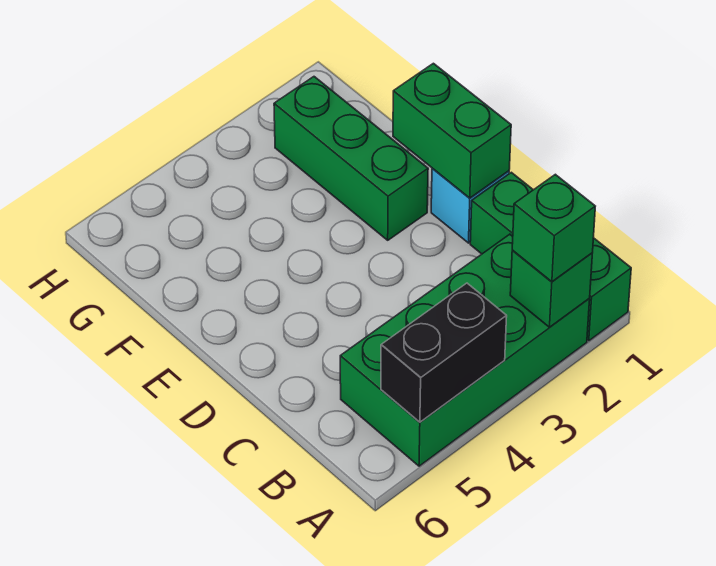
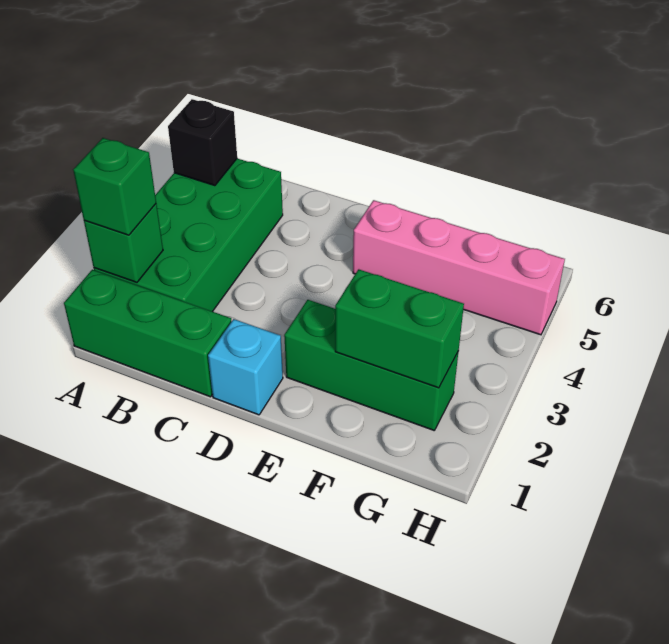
black 1x2 brick [381,283,507,422] -> black 1x1 brick [168,99,237,186]
green 1x2 brick [393,63,511,198] -> green 1x2 brick moved to [335,269,464,388]
none -> pink 1x4 brick [353,200,565,335]

